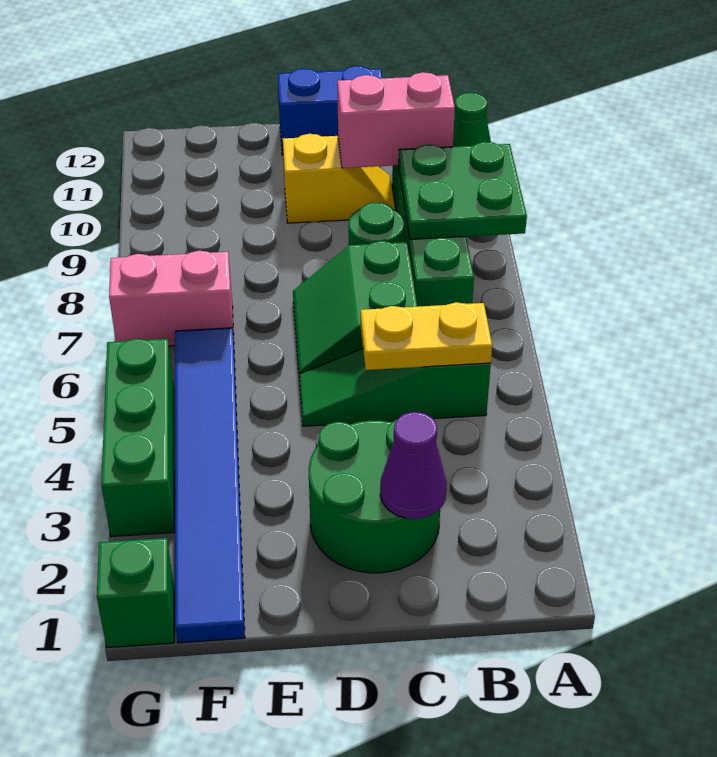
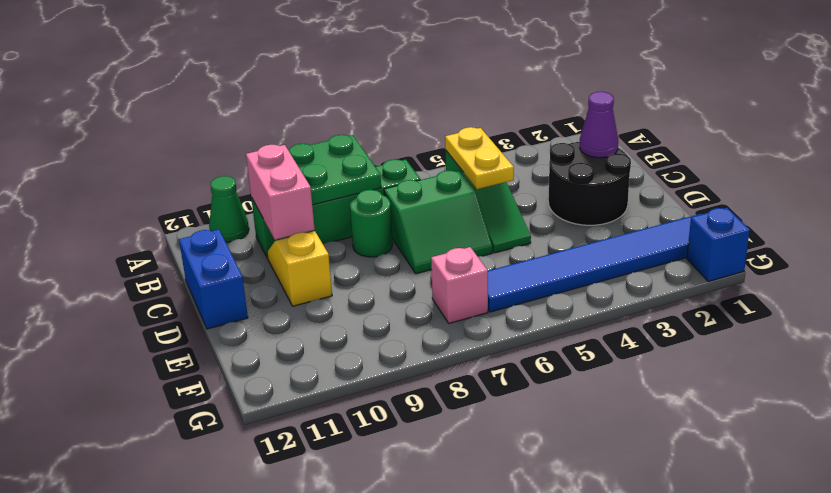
green 2x2 round brick [309,420,440,573] -> black 2x2 round brick [548,142,631,225]
pink 1x2 brick [109,251,234,346] -> pink 1x1 brick [431,247,488,323]
green 1x1 brick [97,538,174,648] -> blue 1x1 brick [687,208,750,282]
green 1x3 brick [101,339,174,536] -> none

